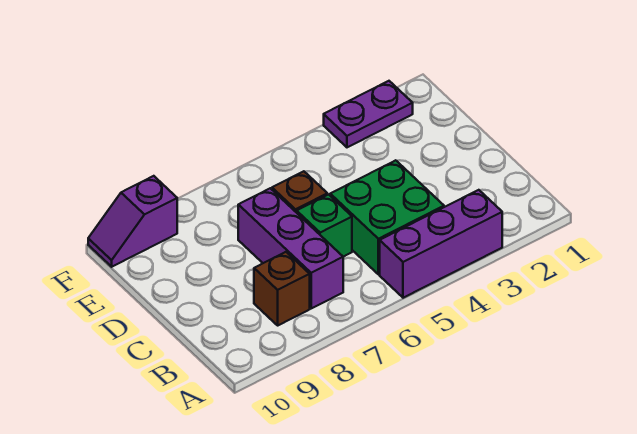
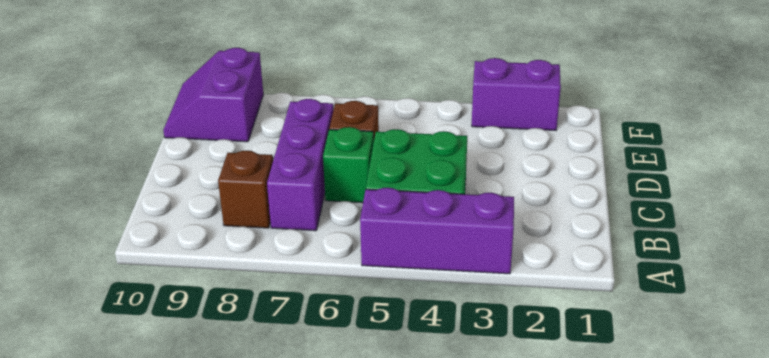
purple 1x2 plate [324,81,413,147] -> purple 1x2 brick [472,58,561,130]
purple 1x2 slope [88,176,177,267] -> purple 2x2 slope [163,48,263,142]

